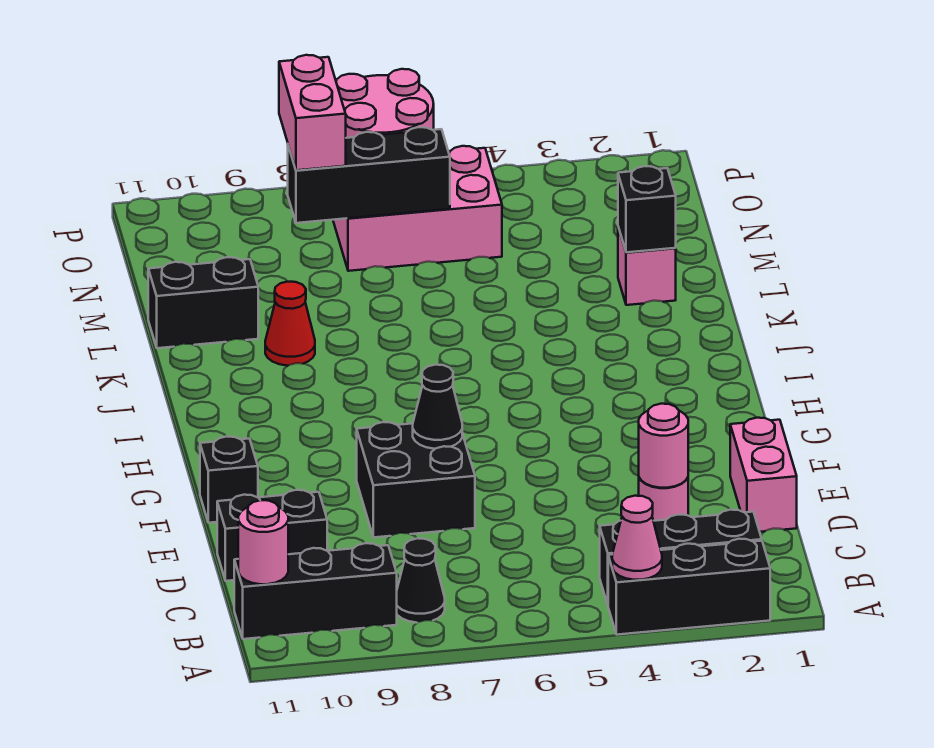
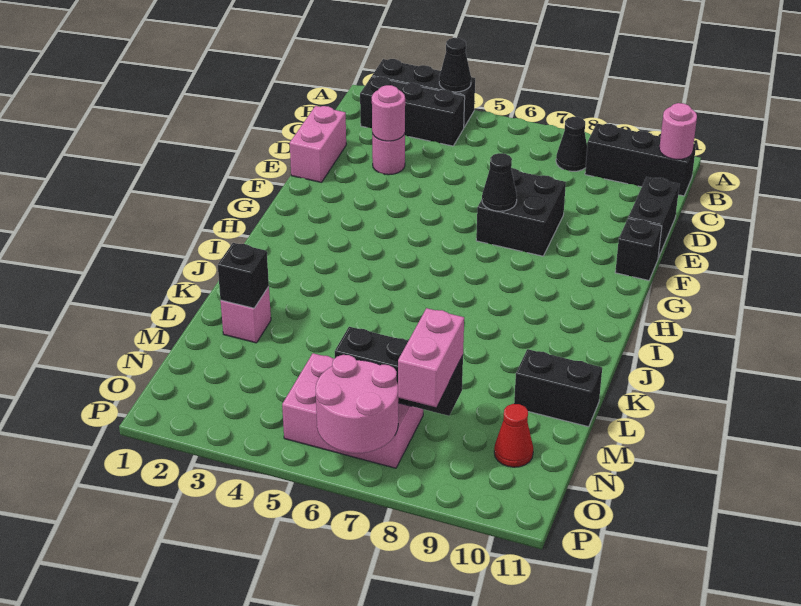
pink 1x1 cone [612,496,662,580] -> black 1x1 cone [439,38,471,92]
black 1x2 brick [217,490,327,581] -> black 1x2 brick turned to [628,177,679,258]
red 1x1 cone [265,282,315,366] -> red 1x1 cone moved to [494,404,533,467]

